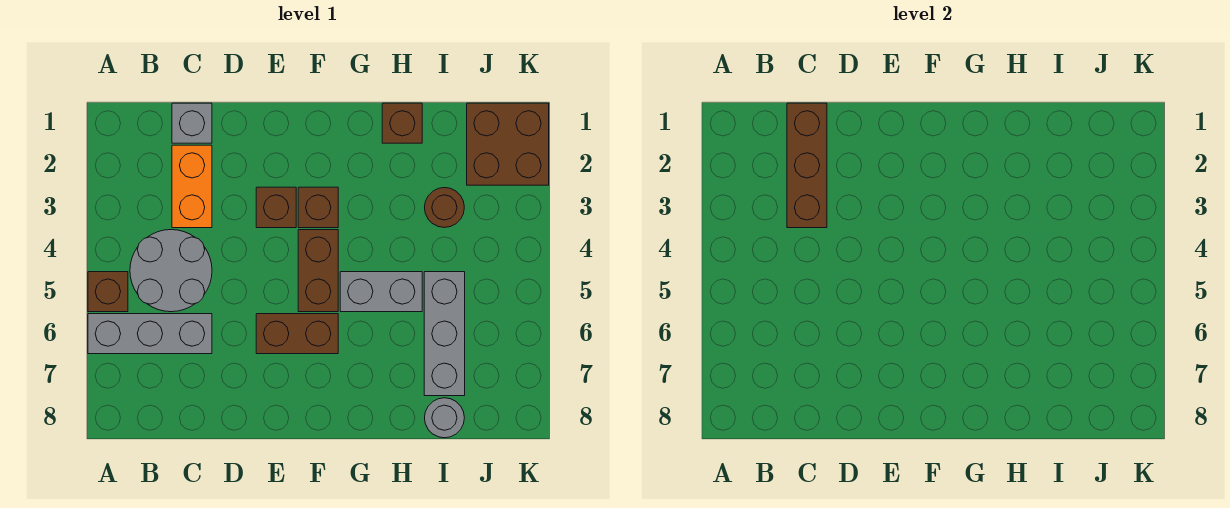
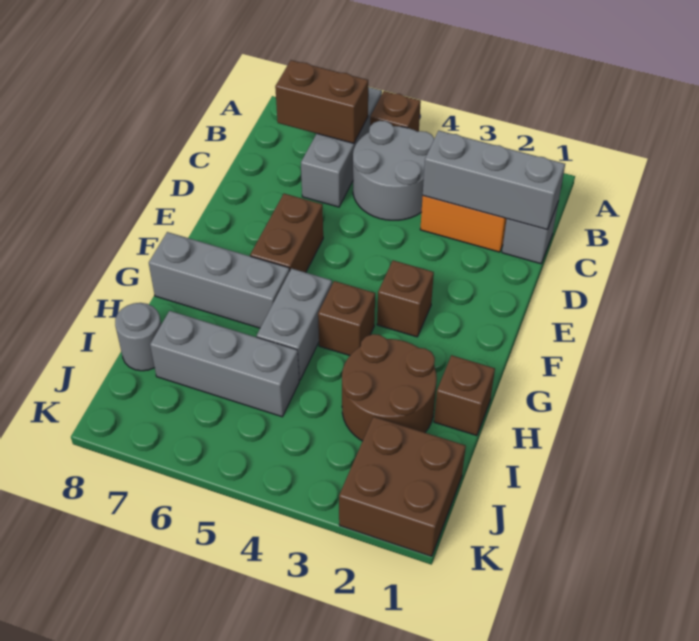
brown 1x3 brick [787,103,827,228] -> grey 1x3 brick [423,131,565,230]
brown 1x1 brick [256,187,296,228] -> brown 1x1 brick moved to [318,281,375,355]
brown 1x2 brick [298,230,338,312] -> brown 1x2 brick moved to [275,60,368,143]
none -> grey 1x3 brick [149,232,290,328]
brown 1x1 round brick [425,188,464,227] -> brown 2x2 round brick [342,334,437,441]

